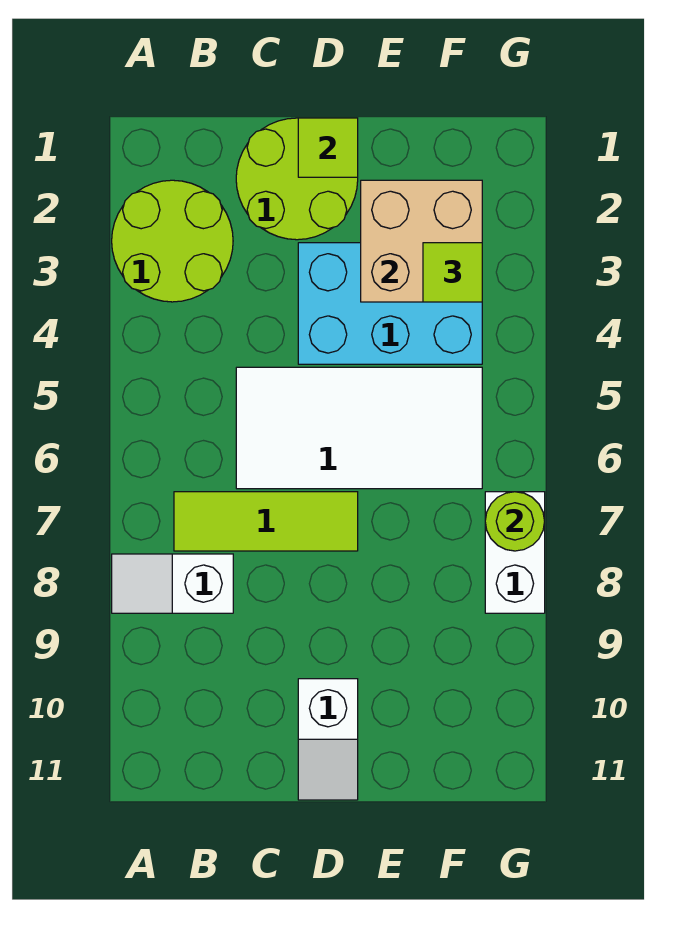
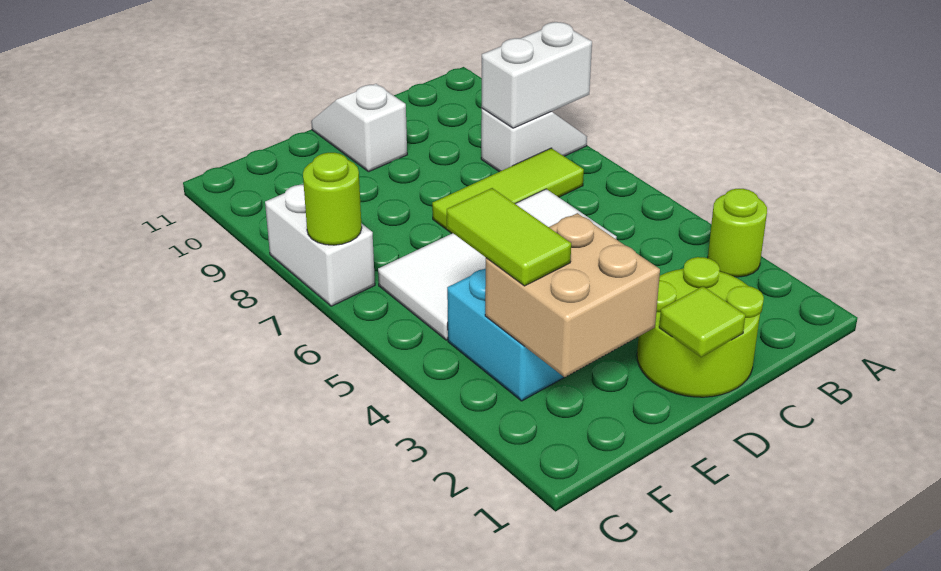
lime 2x2 round brick [112,180,233,302] -> lime 1x1 round brick [708,189,767,277]
none -> white 1x2 brick [482,22,592,128]
lime 1x1 tile [423,243,482,302] -> lime 1x2 tile [447,188,571,286]

